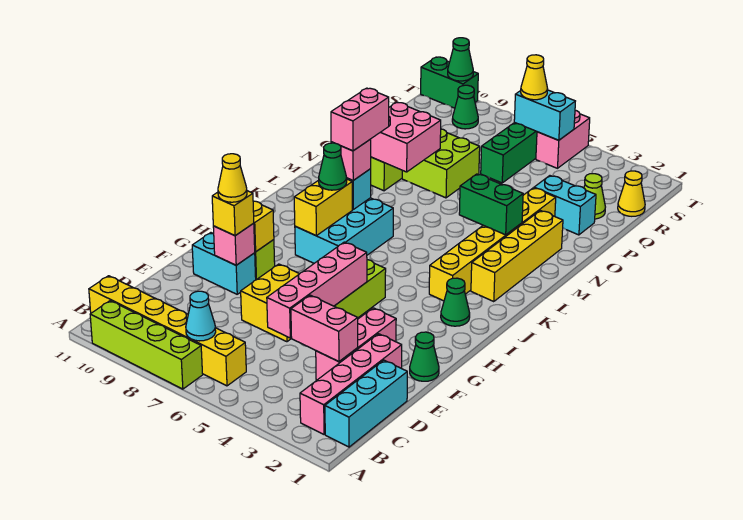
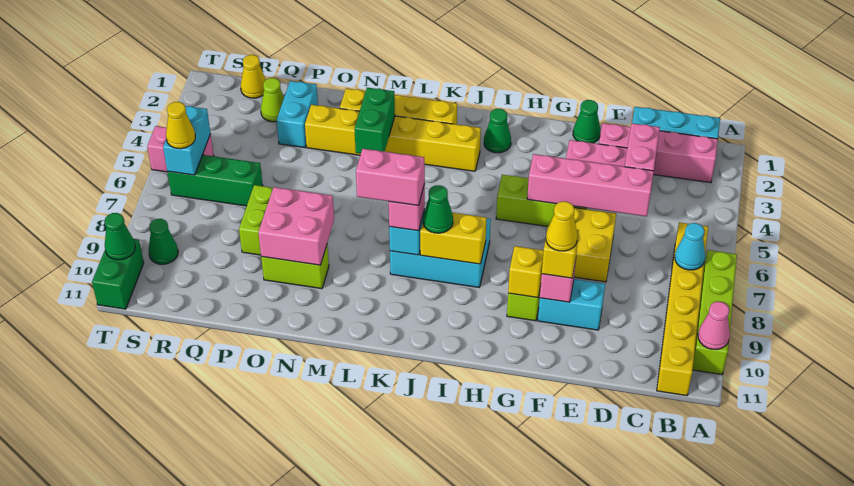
none -> pink 1x1 cone [698,302,730,350]
cyan 1x2 brick [192,233,256,294] -> cyan 1x2 brick turned to [538,279,605,330]

